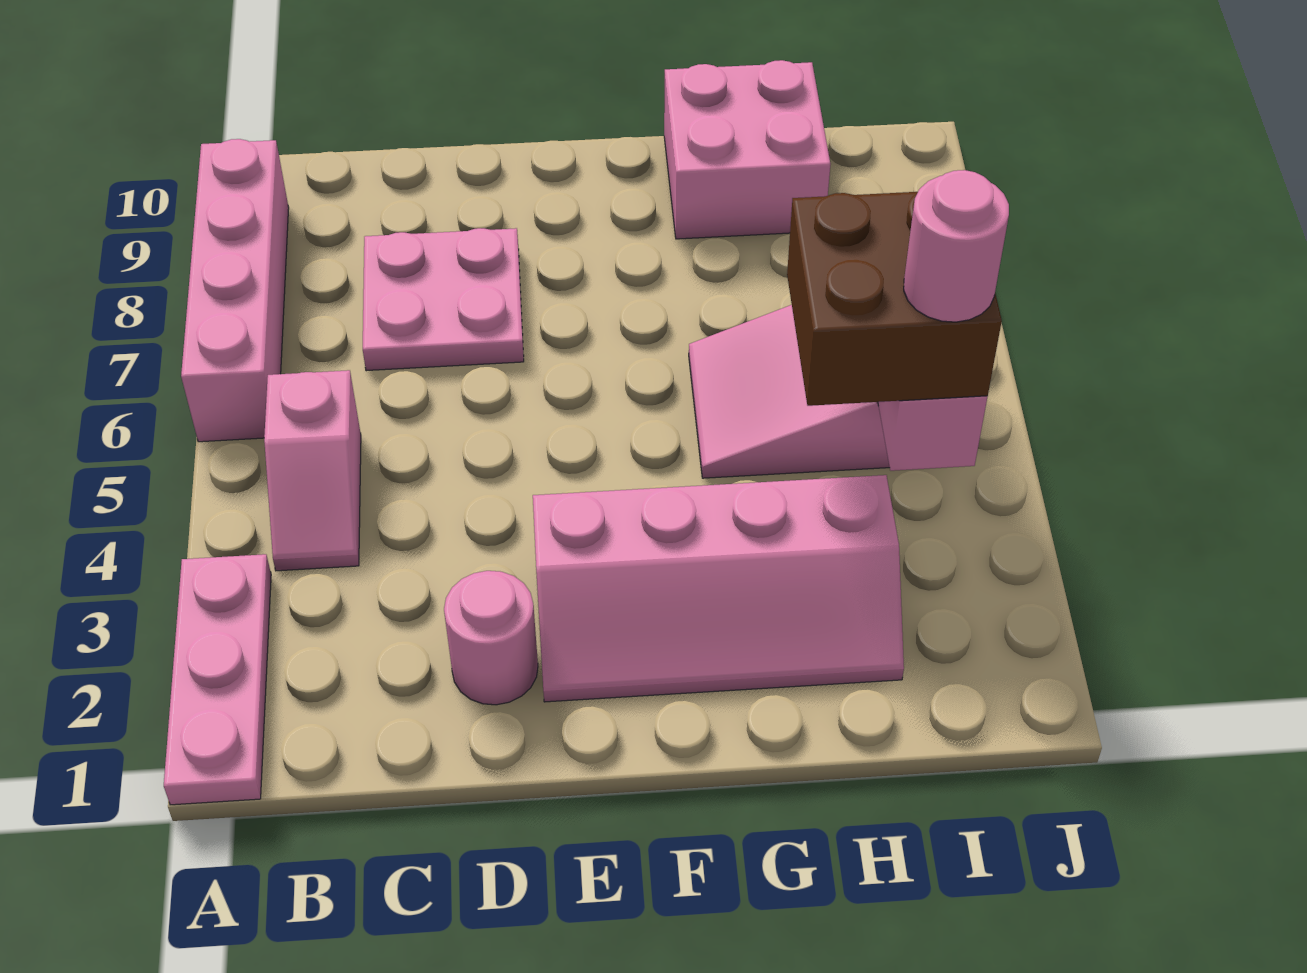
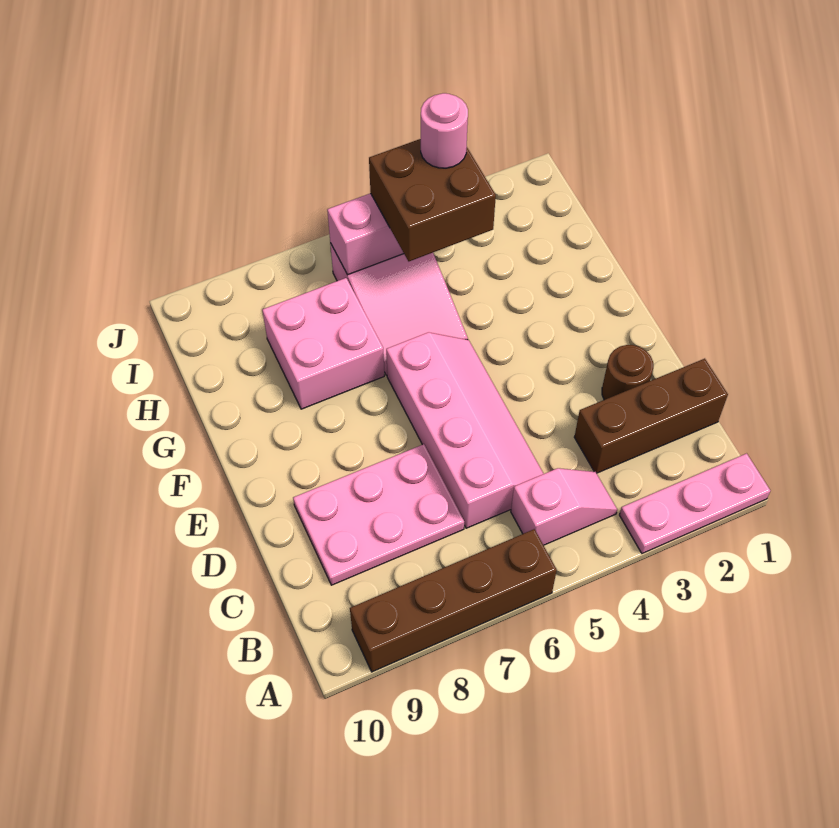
pink 1x4 brick [181,139,289,442] -> brown 1x4 brick [350,529,557,672]
none -> brown 1x3 brick [574,359,728,473]
pink 2x2 plate [363,228,524,371] -> pink 2x3 plate [293,444,464,585]
pink 1x1 round brick [444,571,538,705] -> brown 1x1 round brick [602,345,653,400]
pink 2x4 slope [533,475,904,702] -> pink 2x4 slope moved to [386,332,544,528]
pink 2x2 brick [664,60,831,239] -> pink 2x2 brick moved to [262,278,384,409]

